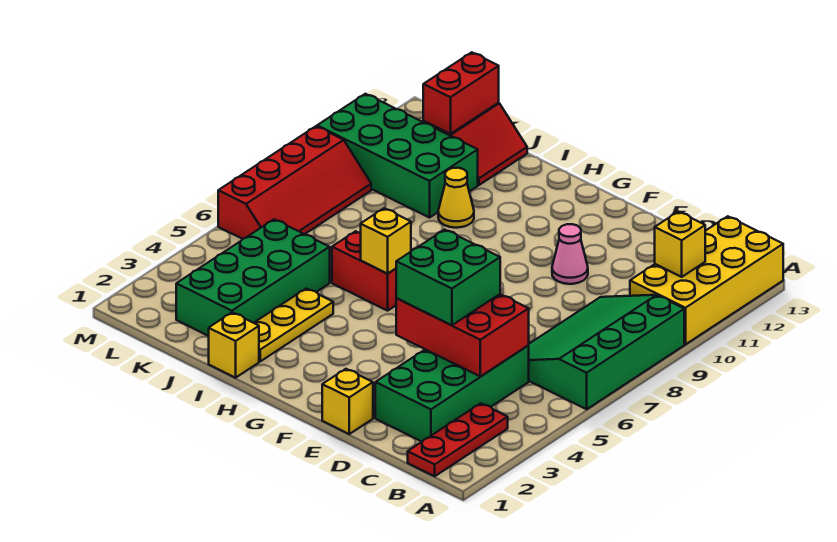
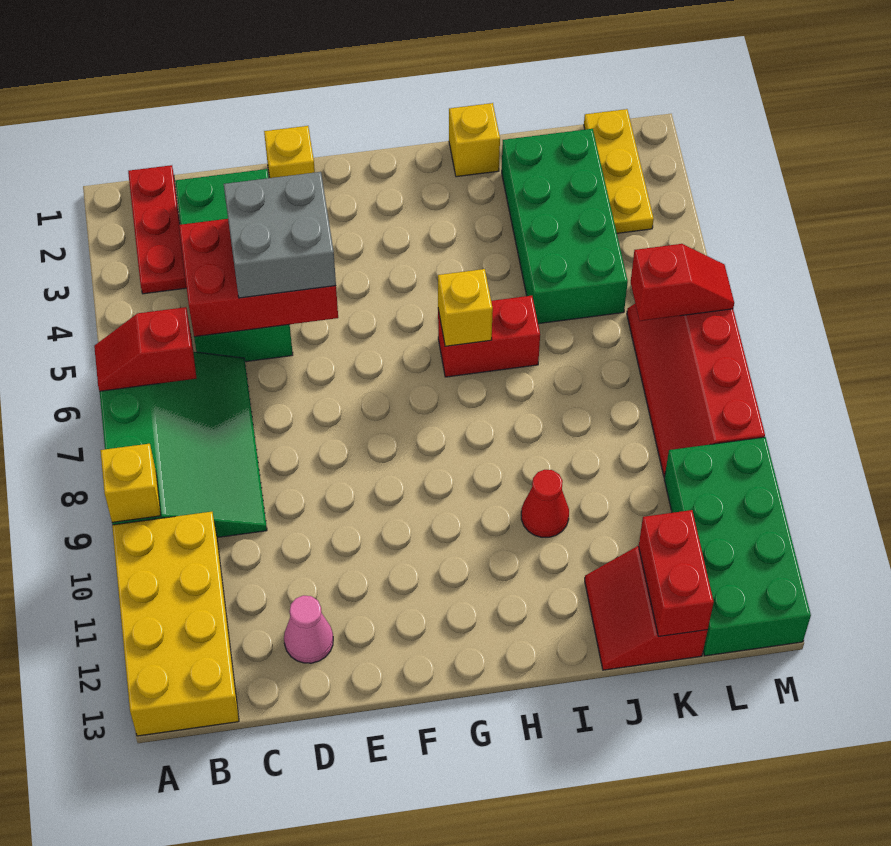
none -> red 1x2 slope [94,307,196,391]
yellow 1x1 brick [655,212,705,277] -> yellow 1x1 brick moved to [100,444,161,522]
green 2x2 brick [396,230,500,325] -> grey 2x2 brick [224,172,336,298]
pink 1x1 cone [552,224,588,284] -> pink 1x1 cone moved to [284,595,333,663]
yellow 1x3 plate [254,289,333,361] -> yellow 1x3 plate moved to [584,109,654,233]
yellow 1x1 cone [438,168,474,228] -> red 1x1 cone [521,470,569,537]
green 2x4 brick [317,94,478,218] -> green 2x4 brick turned to [664,437,811,656]
none -> red 1x2 slope [631,244,734,321]

